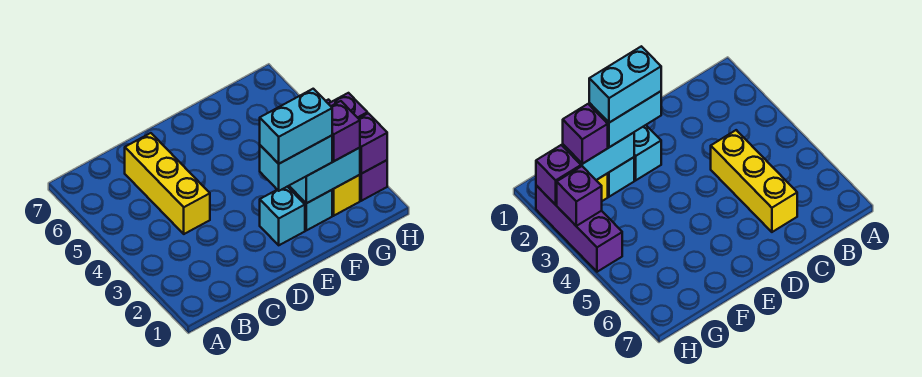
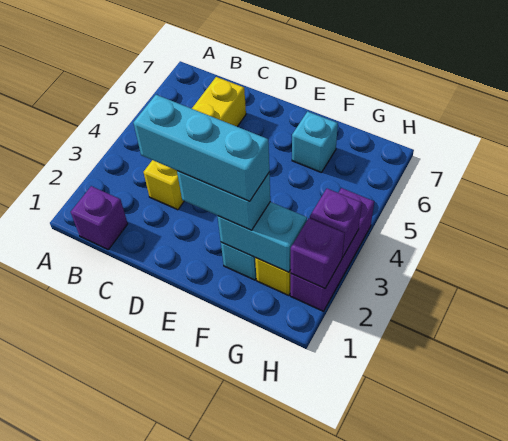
yellow 1x3 brick [125,133,210,234] -> yellow 1x4 brick [144,77,246,210]
cyan 1x1 brick [260,187,305,245] -> cyan 1x1 brick moved to [292,111,338,173]
cyan 1x2 brick [260,89,332,164] -> cyan 1x3 brick [134,95,269,201]
purple 1x1 brick [331,101,360,161] -> purple 1x1 brick moved to [71,186,128,249]

